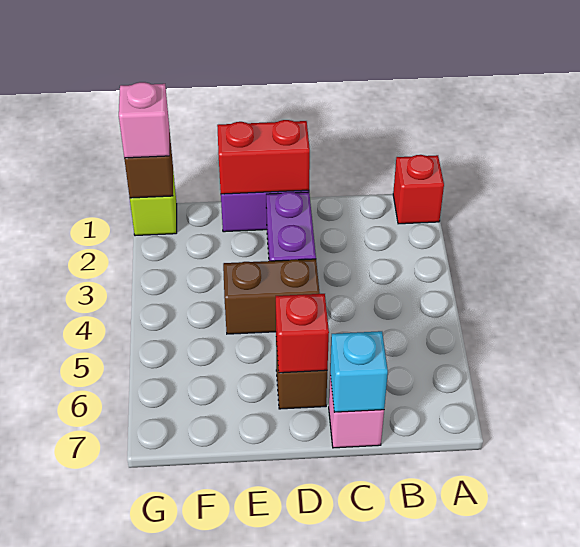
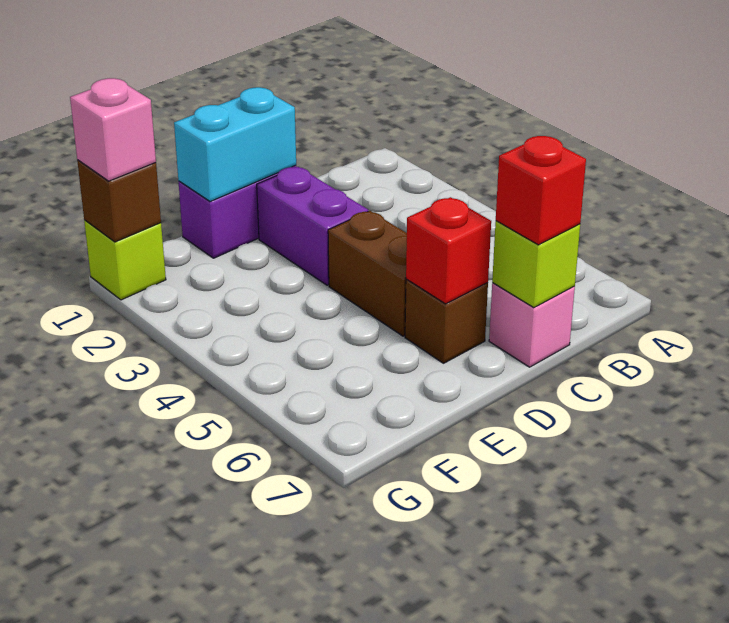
red 1x1 brick [393,155,444,224] -> red 1x1 brick moved to [496,136,586,245]
cyan 1x1 brick [330,331,388,412] -> lime 1x1 brick [492,221,580,308]
red 1x2 brick [217,120,310,194] -> cyan 1x2 brick [174,87,296,202]
brown 1x2 brick [223,259,320,334] -> brown 1x2 brick turned to [328,211,407,336]

